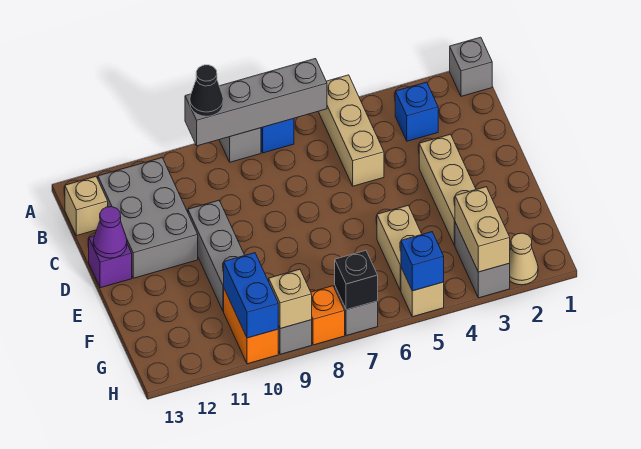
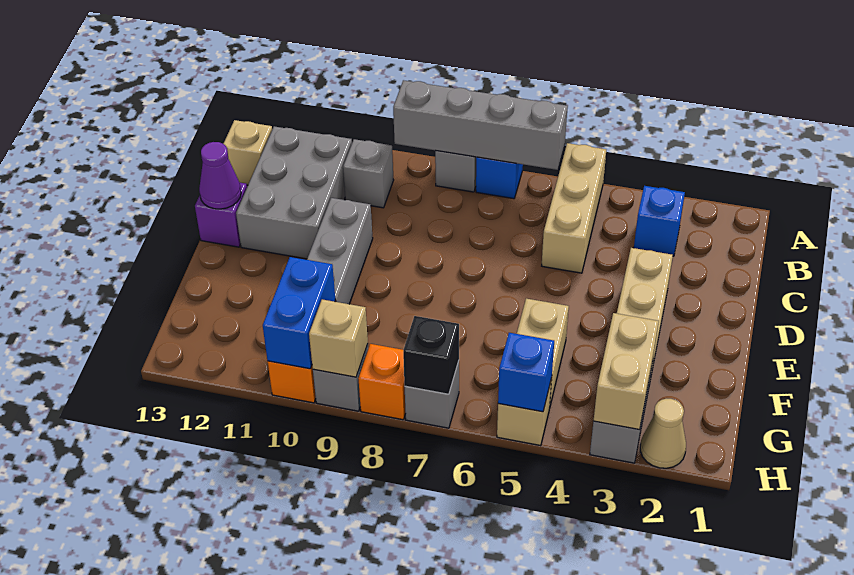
grey 1x1 brick [450,37,492,96] -> grey 1x1 brick moved to [343,139,394,208]
black 1x1 cone [190,65,223,116] -> none

